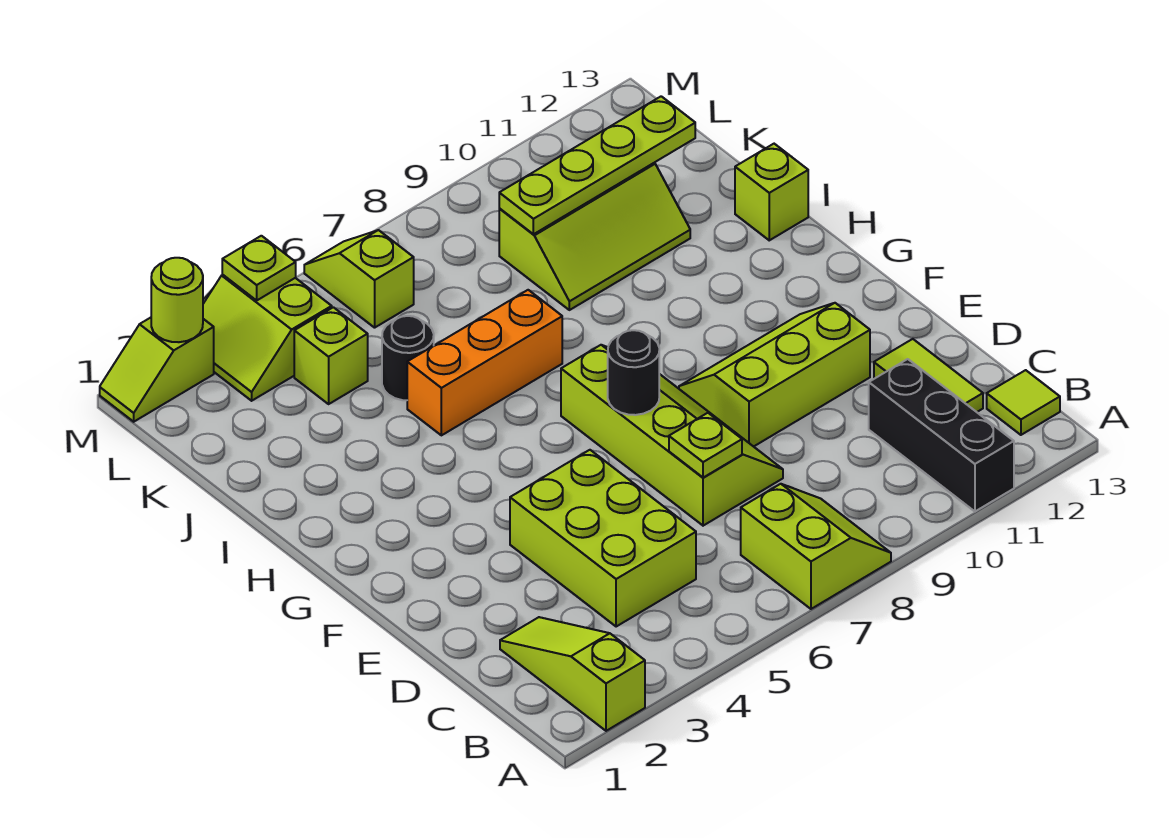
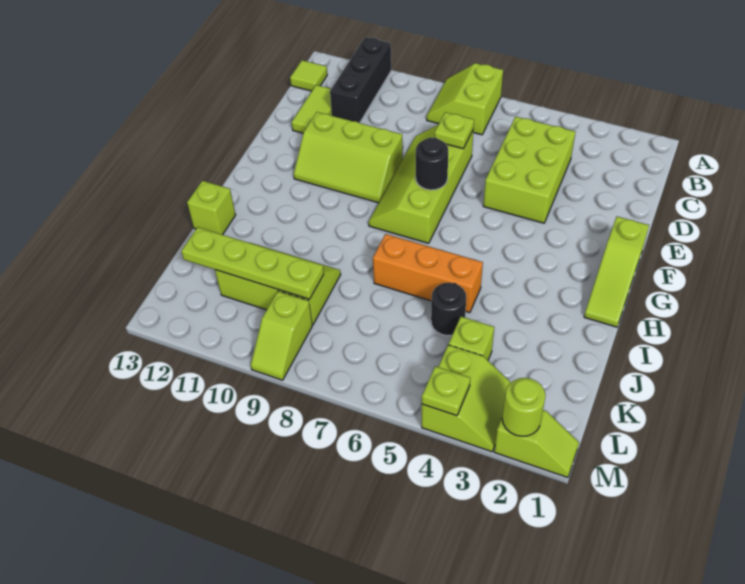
lime 1x3 slope [500,617,645,731] -> lime 1x3 slope moved to [584,217,649,327]
lime 1x2 slope [304,230,414,328] -> lime 1x2 slope moved to [251,291,312,380]

